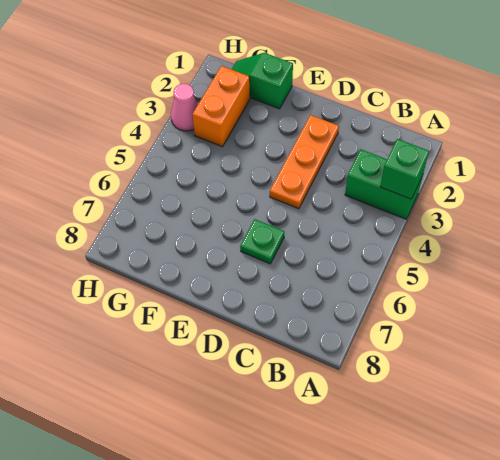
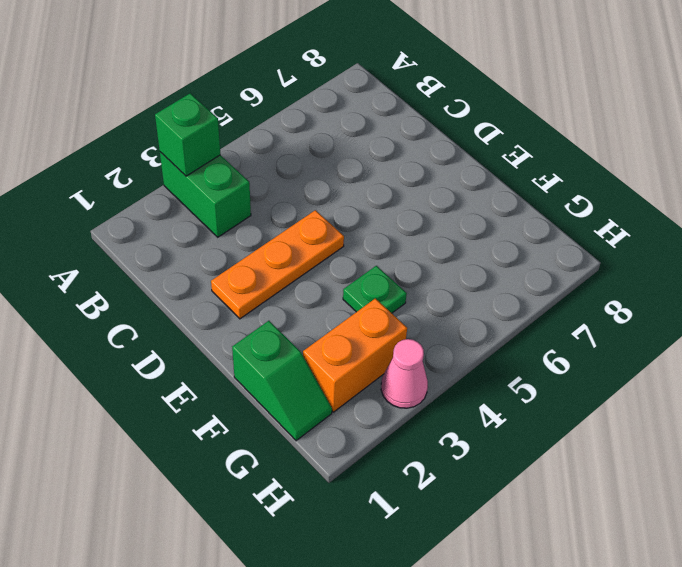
green 1x1 plate [240,219,284,264] -> green 1x1 plate moved to [343,266,407,313]

